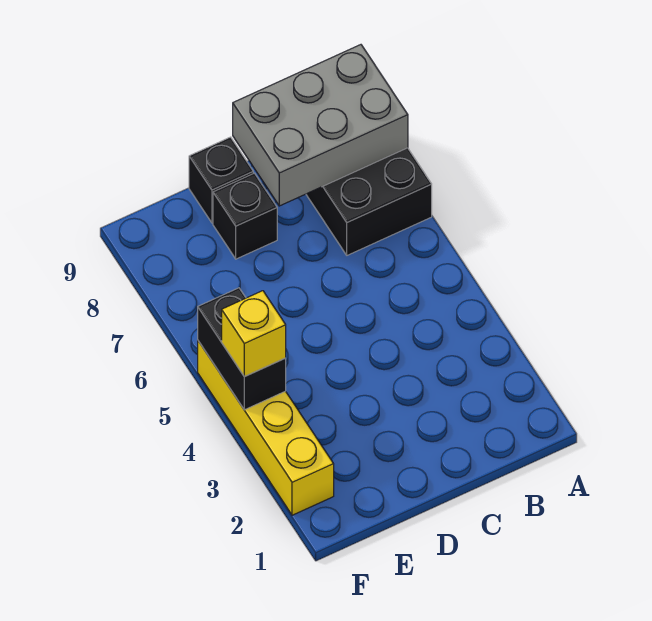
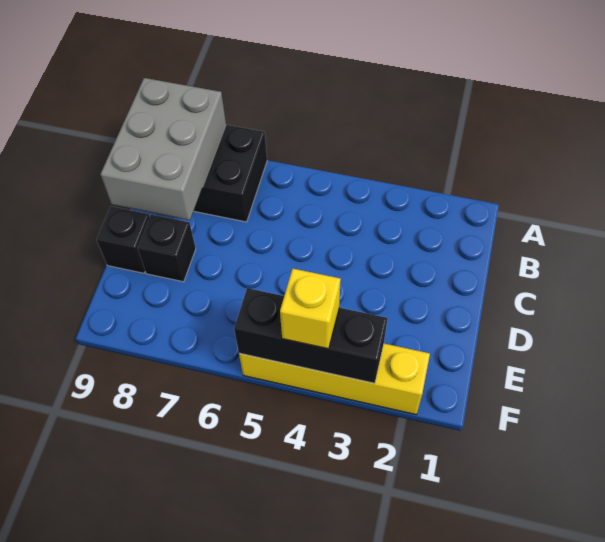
black 1x2 brick [198,288,286,410] -> black 1x3 brick [234,288,388,383]

